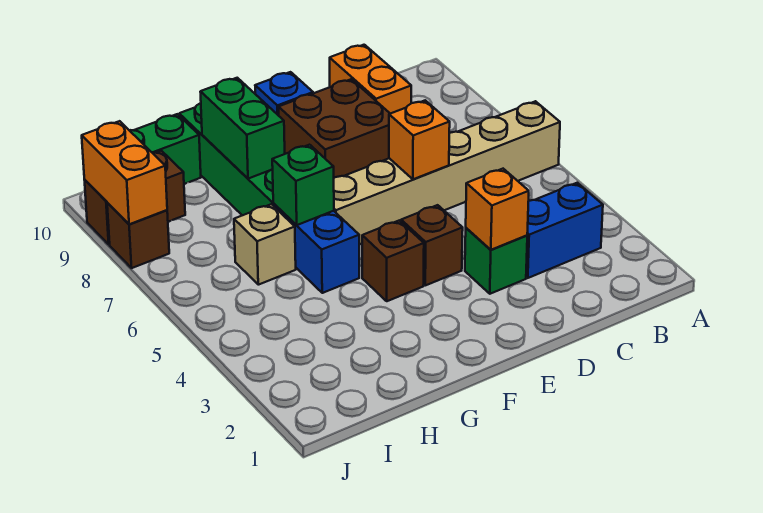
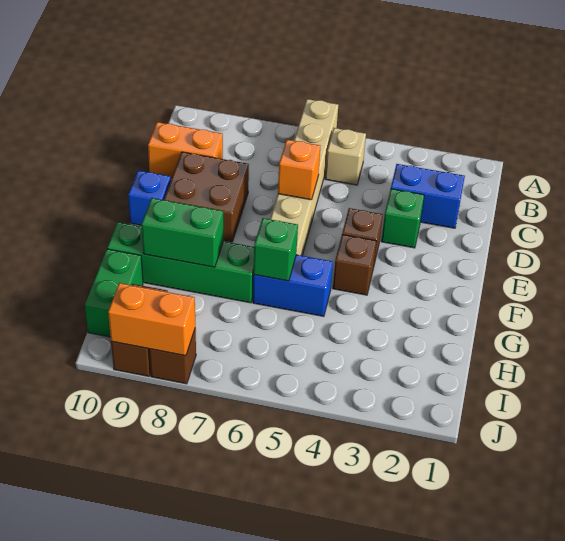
blue 1x2 brick [526,183,603,278] -> blue 1x2 brick turned to [391,164,465,228]
orange 1x1 brick [466,169,529,250] -> none
tan 1x1 brick [234,204,296,285] -> tan 1x1 brick moved to [325,128,366,185]

